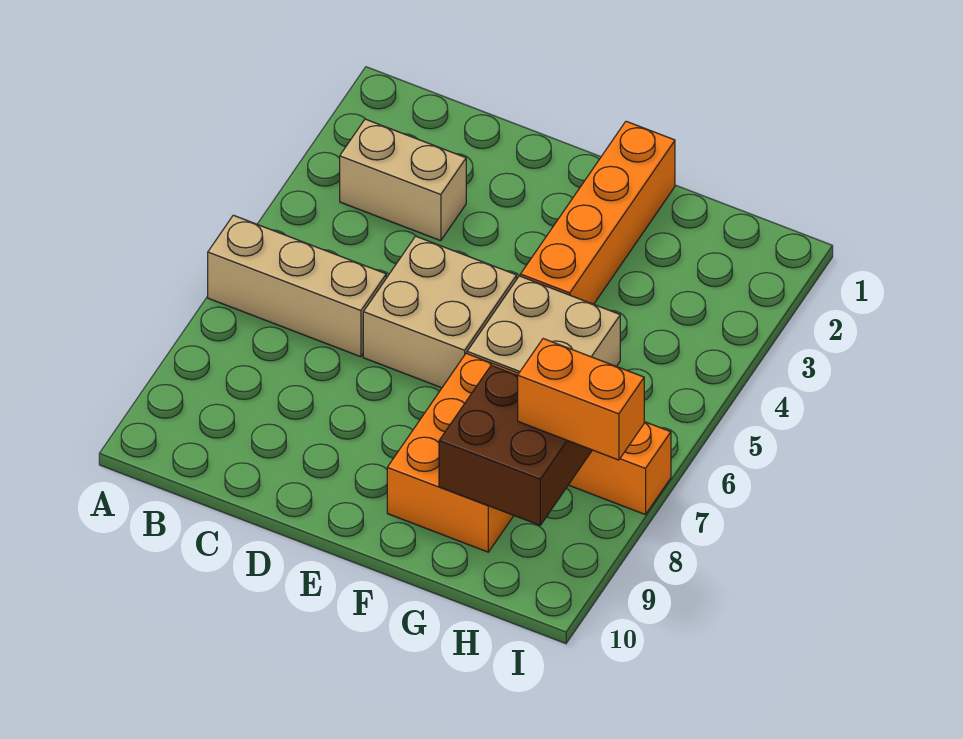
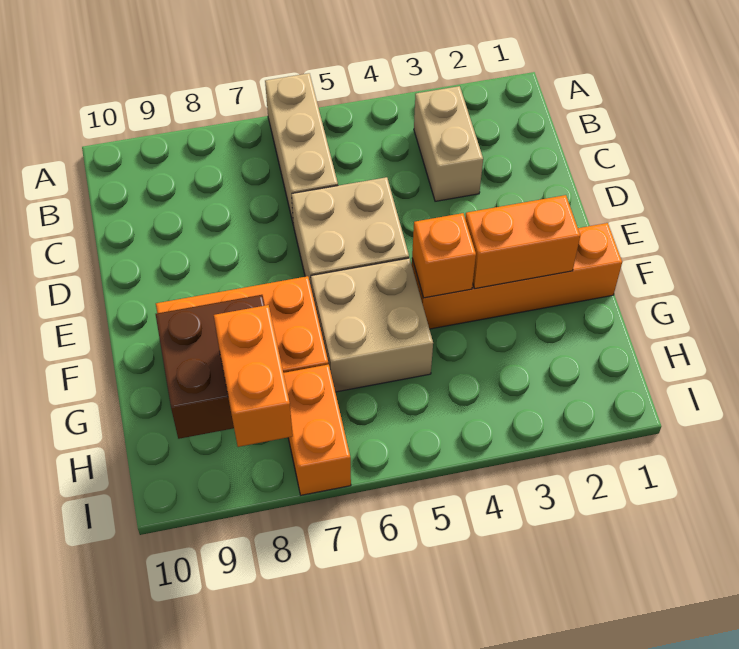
none -> orange 1x2 brick [465,195,580,289]
none -> orange 1x1 brick [412,213,476,298]

